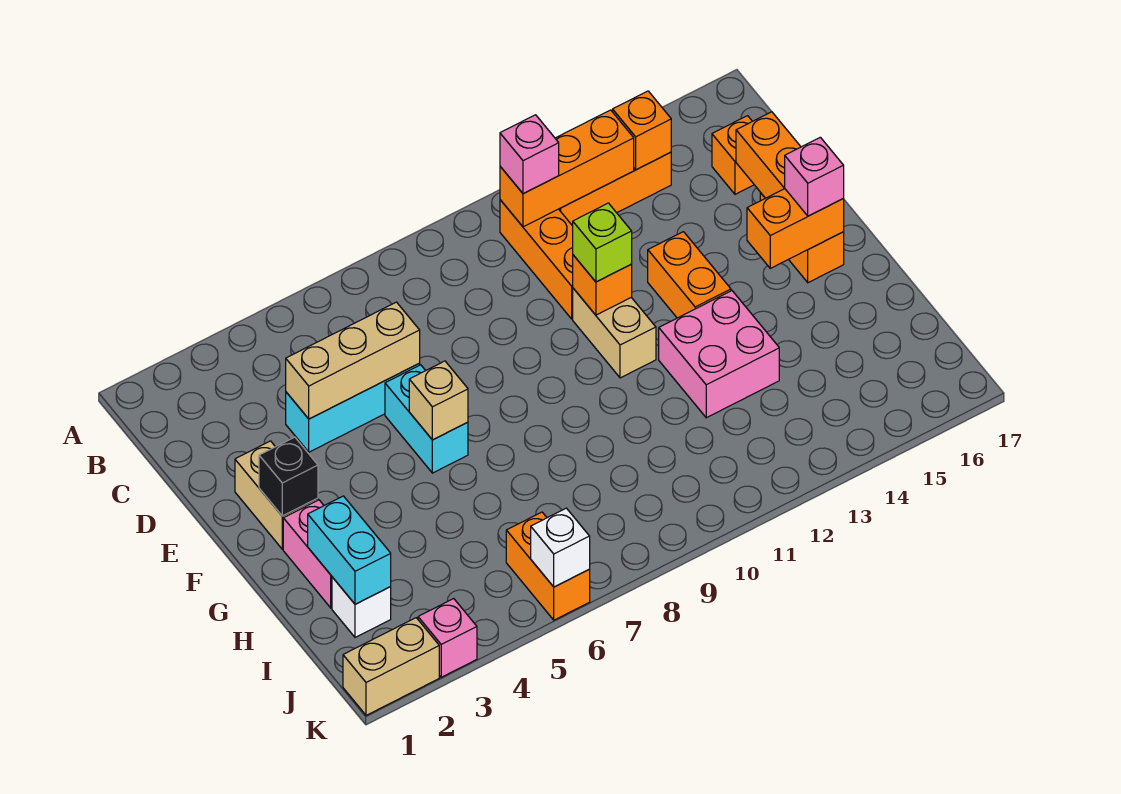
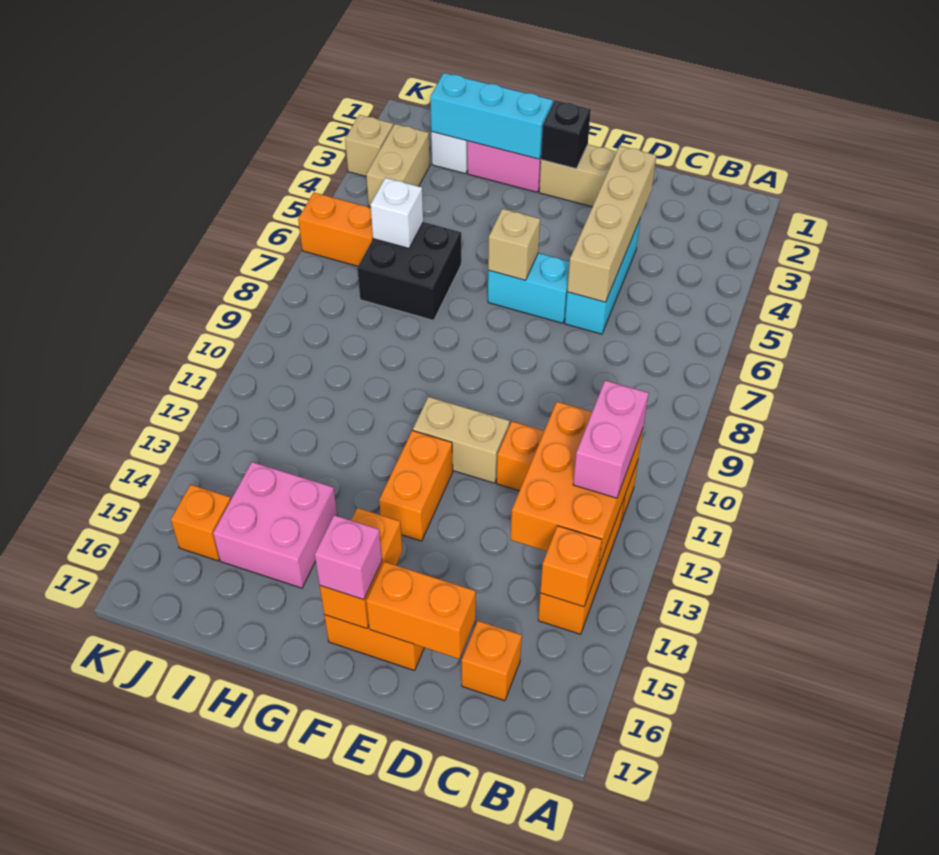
orange 1x3 brick [500,110,634,227] -> orange 2x3 brick [511,402,643,567]
pink 1x1 brick [500,115,559,194] -> pink 1x2 brick [573,380,649,498]
tan 1x3 brick [286,302,420,419] -> tan 1x4 brick [567,146,656,302]
orange 1x1 brick [573,255,632,315] -> orange 1x1 brick moved to [171,485,231,561]
lime 1x1 brick [573,203,632,282] -> none
orange 1x2 brick [648,232,731,318] -> orange 1x2 brick turned to [379,431,453,541]
pink 2x2 brick [659,291,779,418] -> pink 2x2 brick moved to [213,462,337,588]
cyan 1x2 brick [308,496,391,604] -> cyan 1x3 brick [430,73,553,159]
none -> black 2x2 brick [357,222,461,321]
tan 1x2 brick [343,618,439,715] -> tan 1x2 brick moved to [366,124,430,207]
pink 1x1 brick [418,599,477,677] -> tan 1x1 brick [345,115,393,176]
white 1x1 brick [531,508,590,587] -> white 1x1 brick moved to [370,178,423,248]

